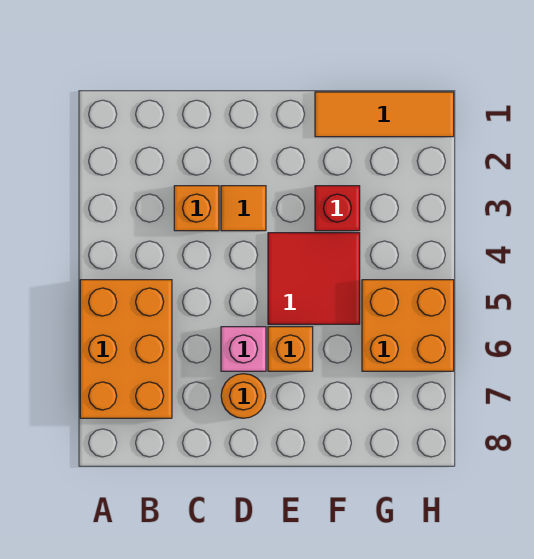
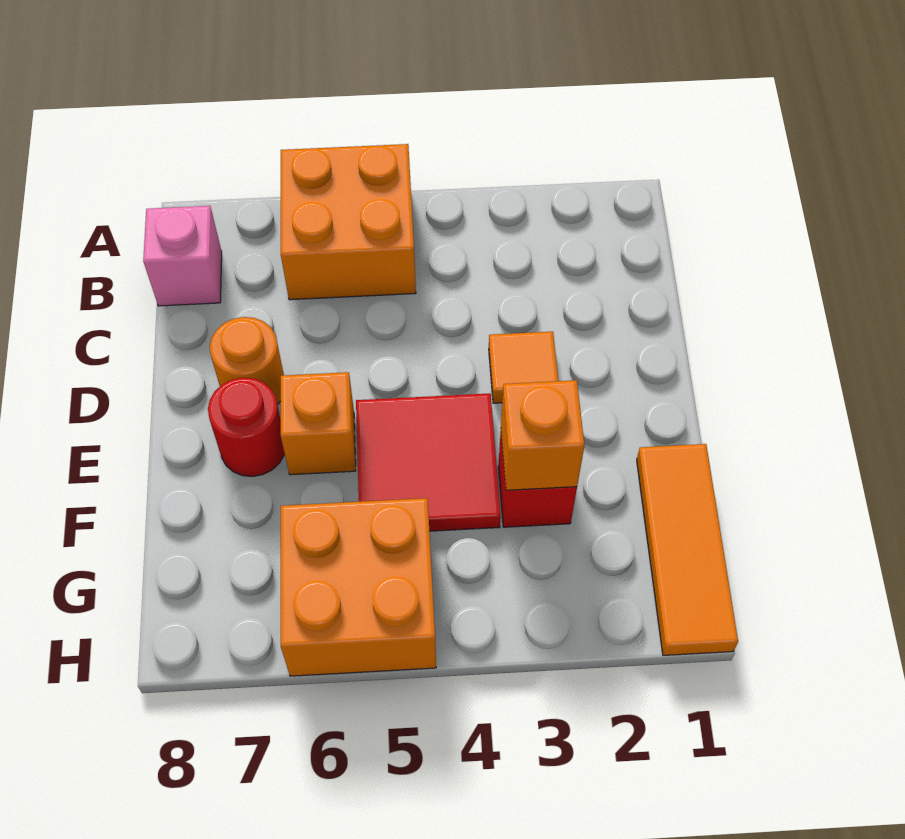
orange 2x3 brick [80,280,172,418] -> orange 2x2 brick [281,144,416,300]
orange 1x1 brick [174,186,219,231] -> orange 1x1 brick moved to [501,380,584,490]
pink 1x1 brick [221,327,266,371] -> pink 1x1 brick moved to [143,206,222,306]
none -> red 1x1 round brick [208,378,285,477]

